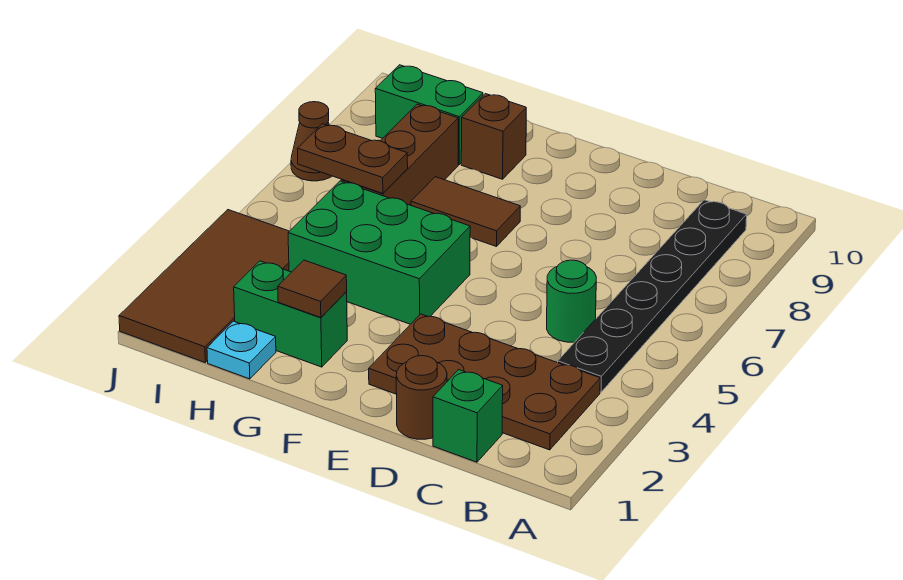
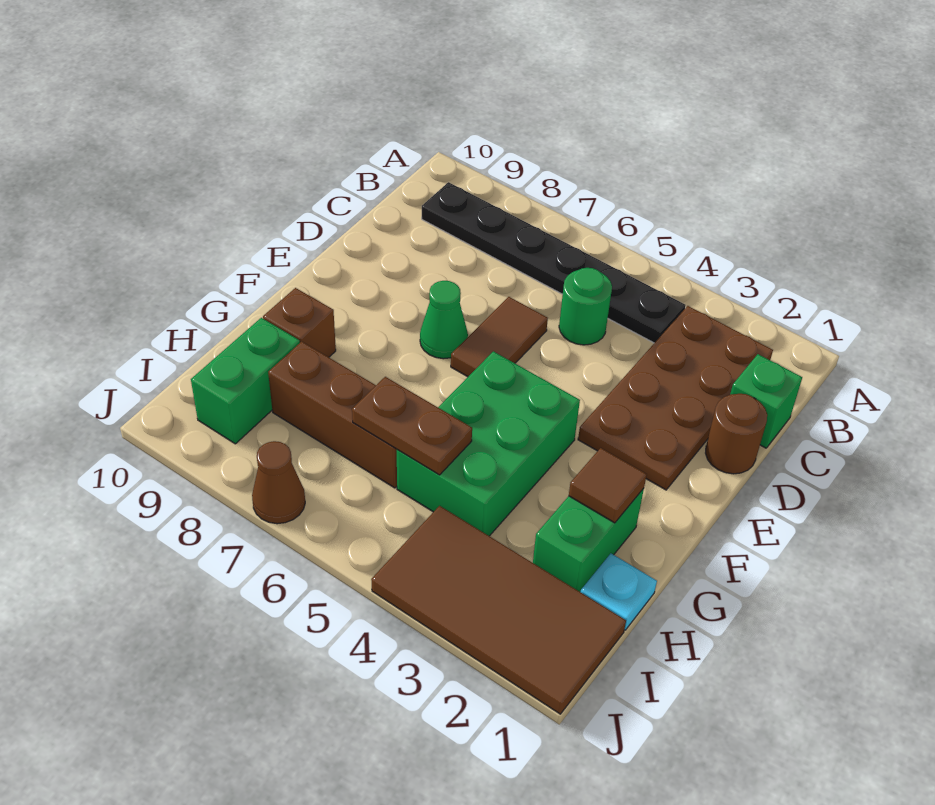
none -> green 1x1 cone [420,281,468,359]
brown 1x2 tile [411,177,520,247] -> brown 1x2 tile moved to [451,297,548,377]
brown 1x2 plate [297,124,408,193] -> brown 1x2 plate turned to [352,377,472,475]

